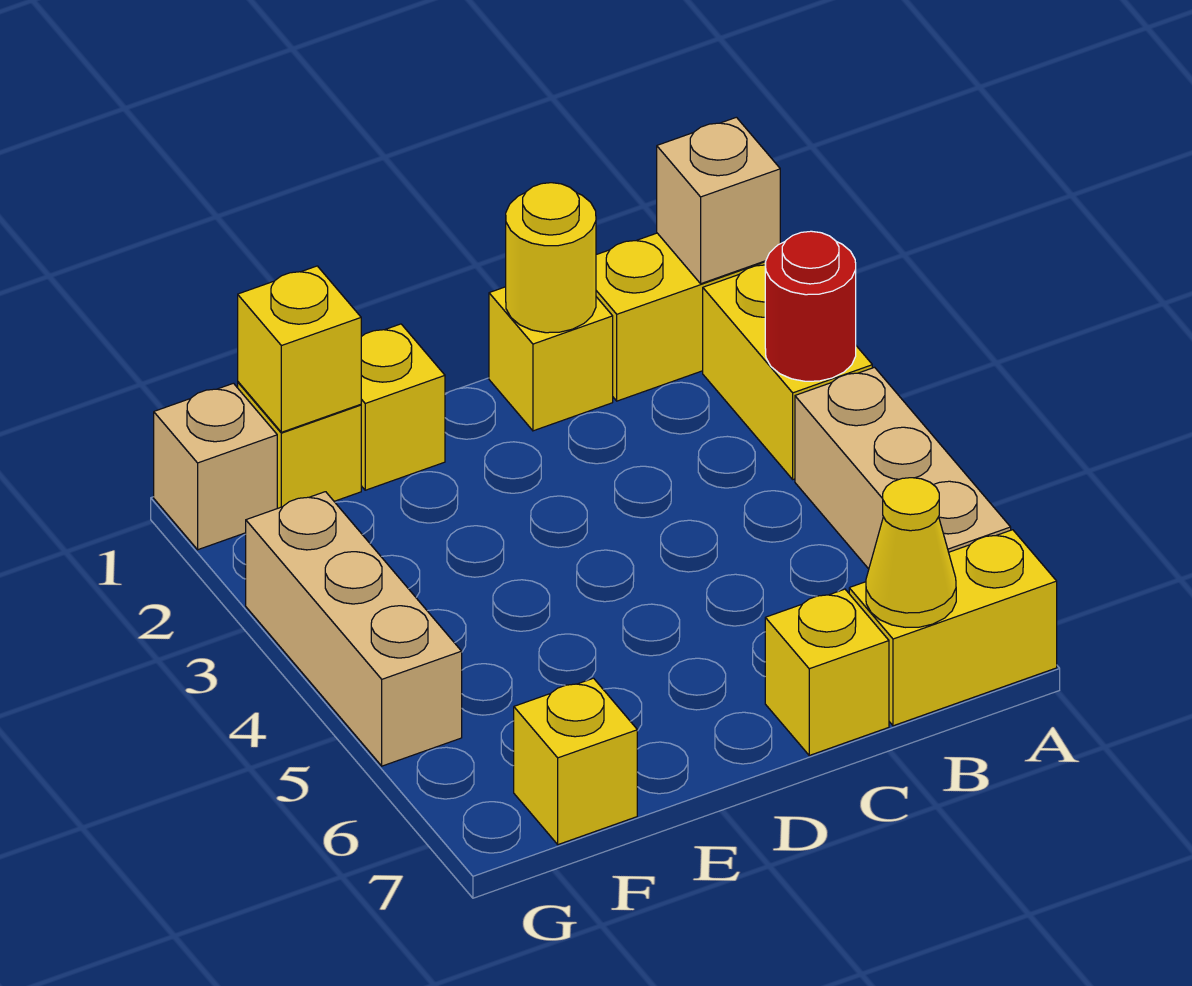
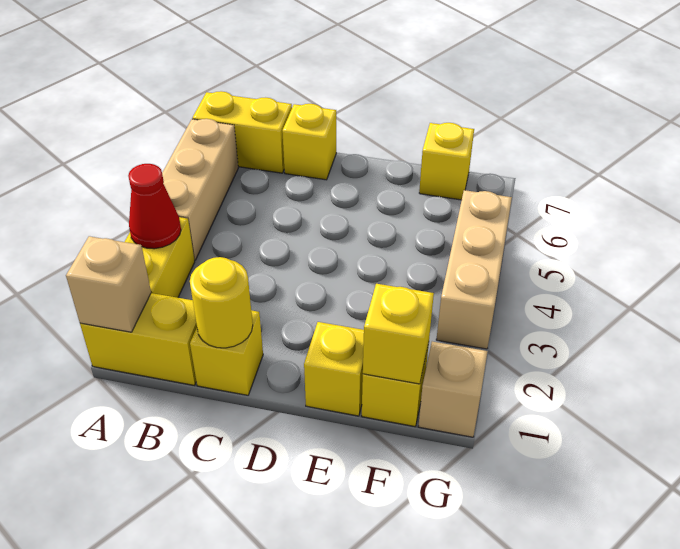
red 1x1 round brick [765,231,856,381] -> red 1x1 cone [128,164,181,249]
yellow 1x1 cone [866,478,956,627] -> none

